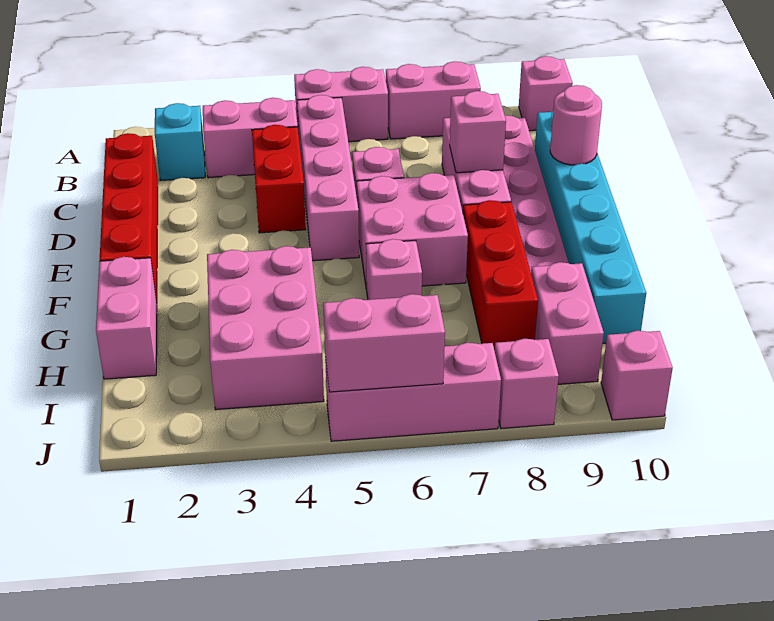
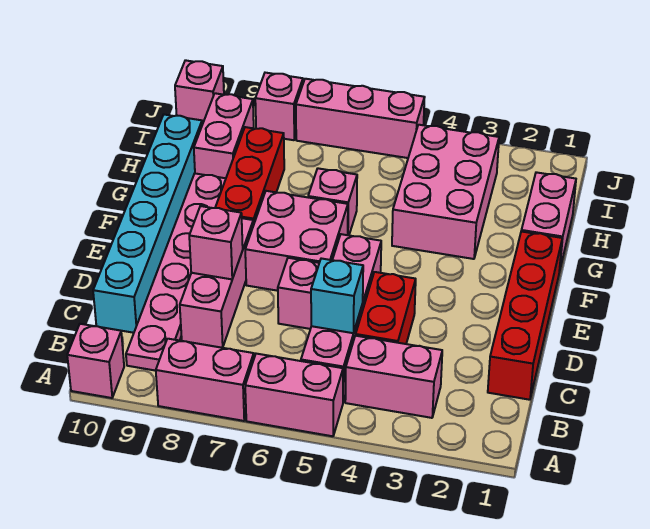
cyan 1x1 brick [155,103,205,181] -> cyan 1x1 brick moved to [311,258,363,333]
pink 1x1 round brick [550,85,602,165] -> none
pink 1x2 brick [323,294,445,392] -> none

